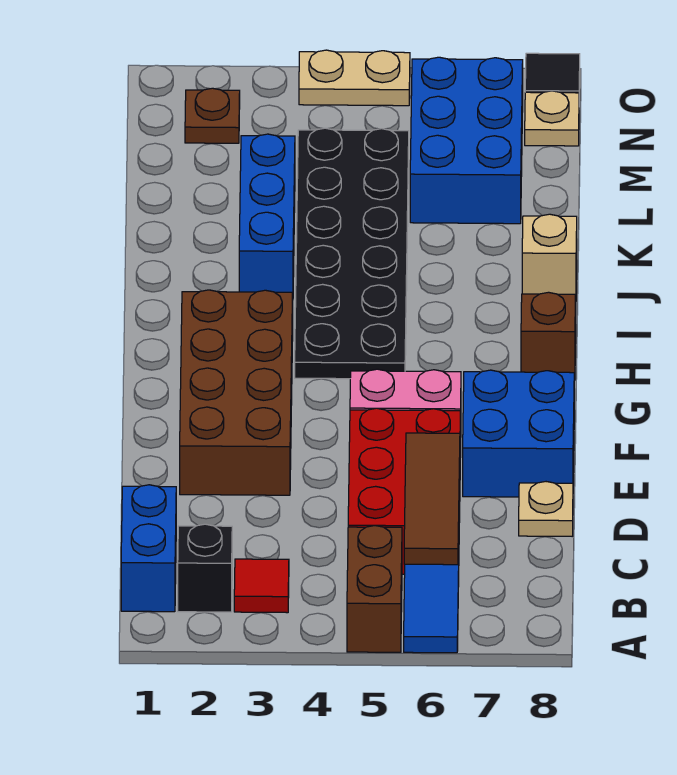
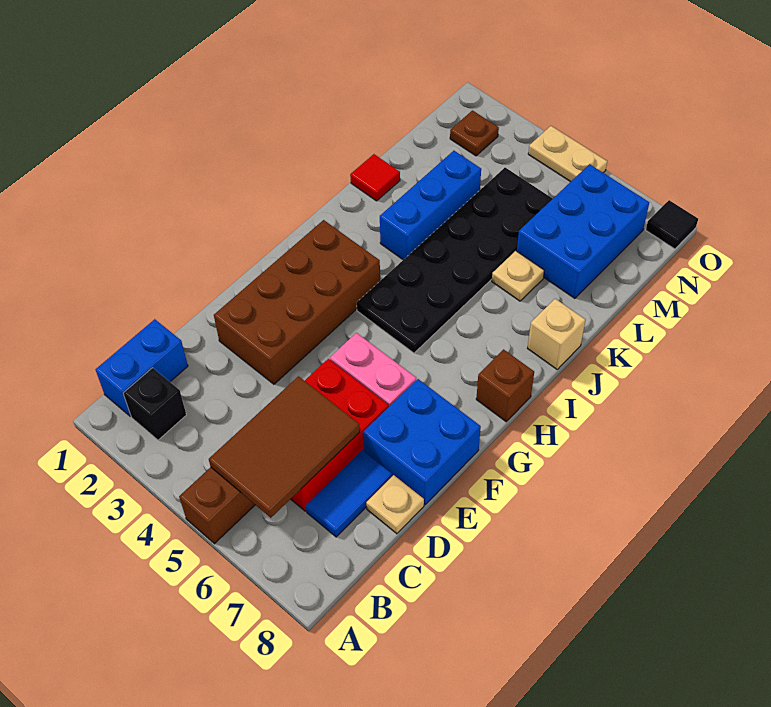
blue 1x2 tile [404,561,459,653] -> blue 1x2 tile moved to [306,450,392,537]
red 1x1 tile [234,559,289,613] -> red 1x1 tile moved to [350,154,400,201]
brown 1x3 tile [404,433,460,565] -> brown 2x3 tile [209,377,360,518]
tan 1x1 plate [525,91,579,146] -> tan 1x1 plate moved to [492,251,544,301]

